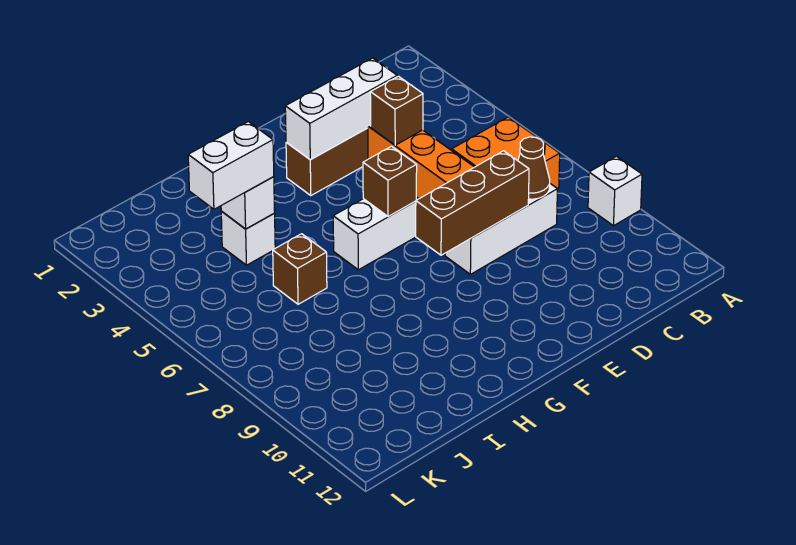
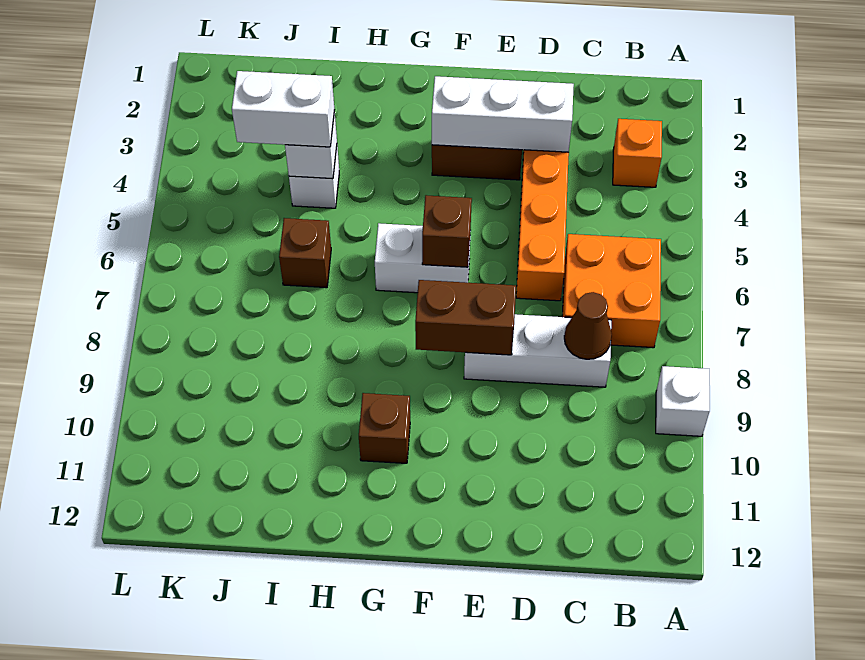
none -> orange 1x1 brick [613,119,662,187]
brown 1x1 brick [370,76,423,145] -> brown 1x1 brick moved to [359,393,410,463]
brown 1x3 brick [416,151,529,255] -> brown 1x2 brick [415,280,516,355]

